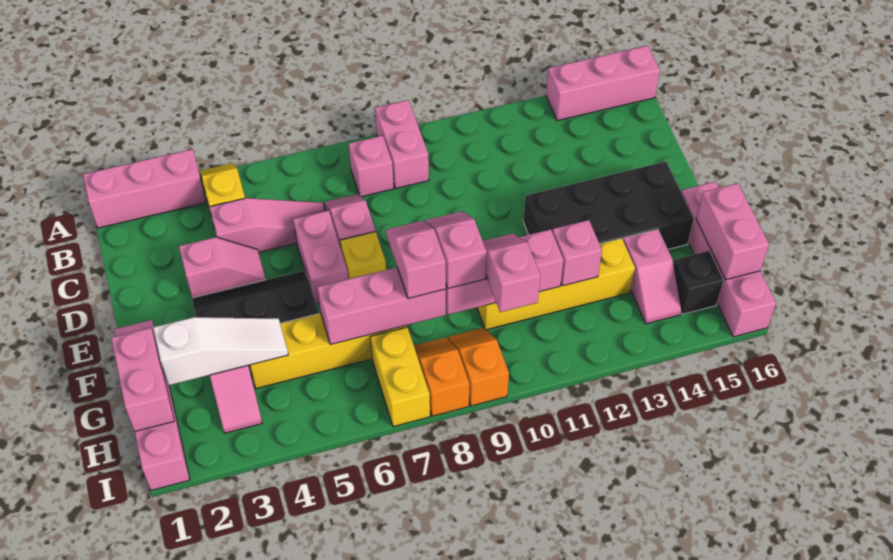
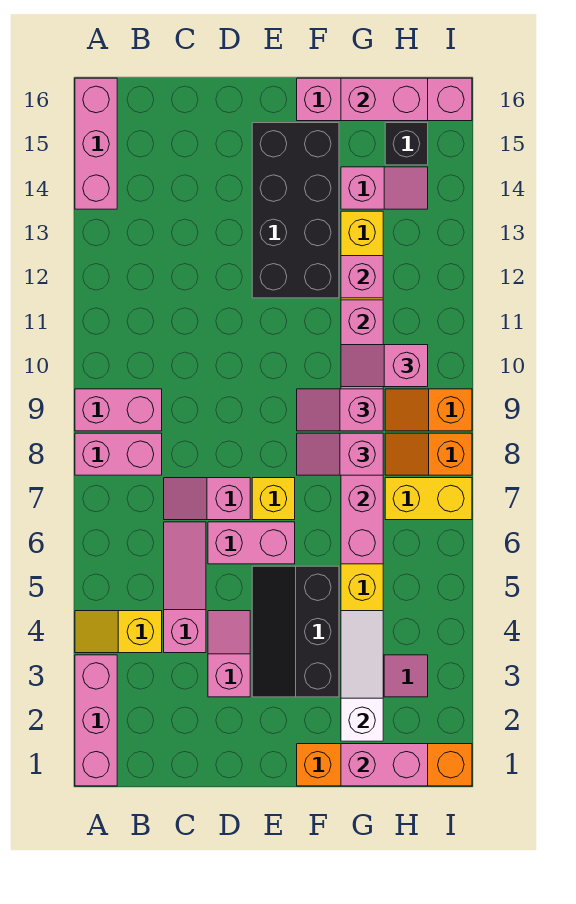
pink 1x1 brick [349,136,394,197] -> pink 1x2 brick [75,433,162,475]
pink 1x4 brick [114,320,190,490] -> orange 1x4 brick [297,744,472,786]

